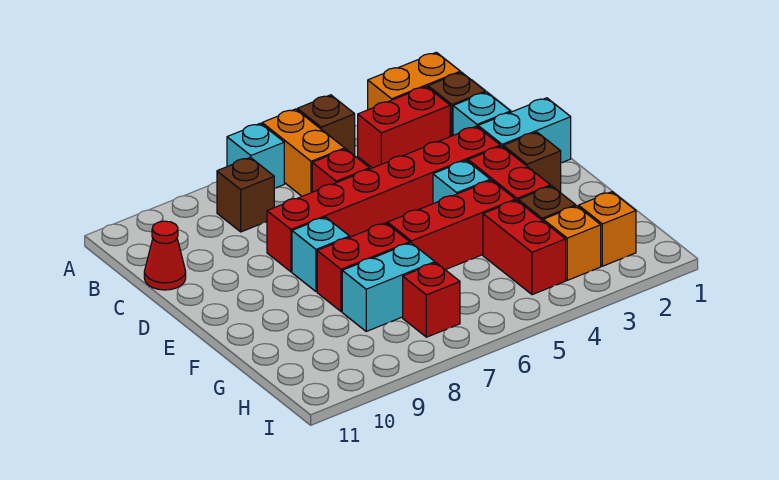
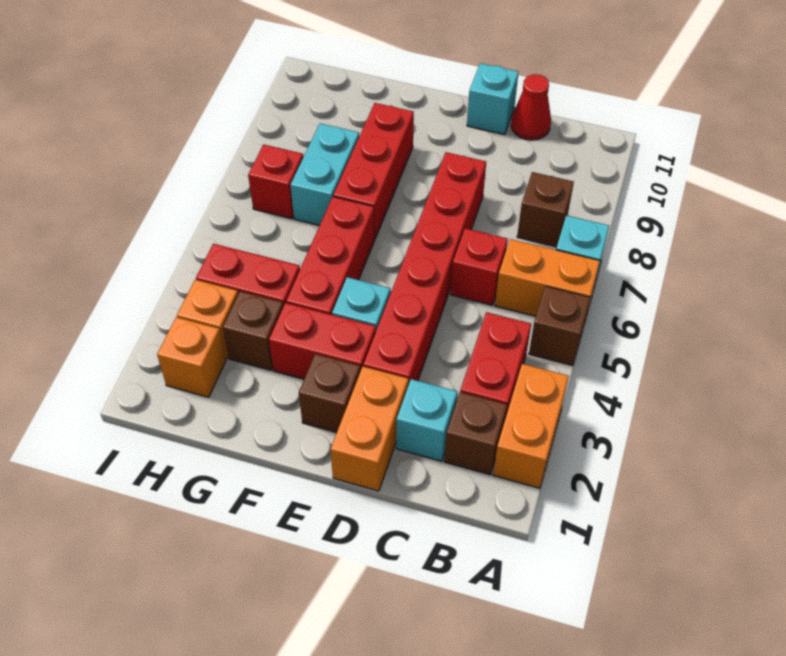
cyan 1x2 brick [478,98,571,163] -> orange 1x2 brick [330,367,408,491]
cyan 1x1 brick [292,217,350,292] -> cyan 1x1 brick moved to [467,63,519,135]
red 1x2 brick [317,223,410,312] -> red 1x3 brick [333,103,414,238]

